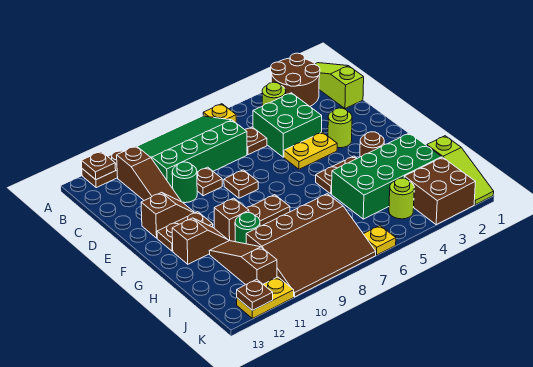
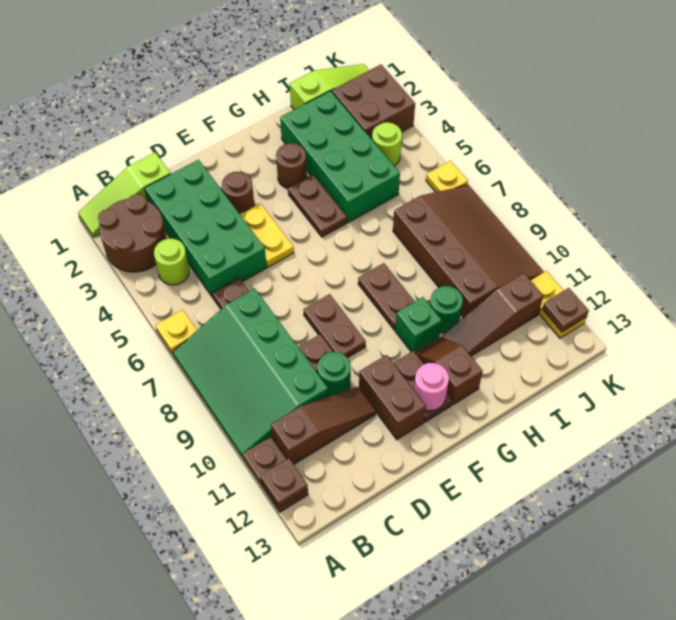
green 2x2 brick [253,93,322,157] -> green 2x4 brick [145,160,267,298]
lime 1x1 round brick [328,108,352,148] -> brown 1x1 round brick [222,172,254,214]
brown 1x1 plate [224,170,258,198] -> brown 1x2 plate [303,294,366,358]
brown 1x2 slope [141,192,195,238] -> brown 1x2 brick [359,355,426,440]
none -> pink 1x1 round brick [414,363,449,411]
brown 1x1 brick [214,198,249,242] -> green 1x1 brick [395,297,442,352]

